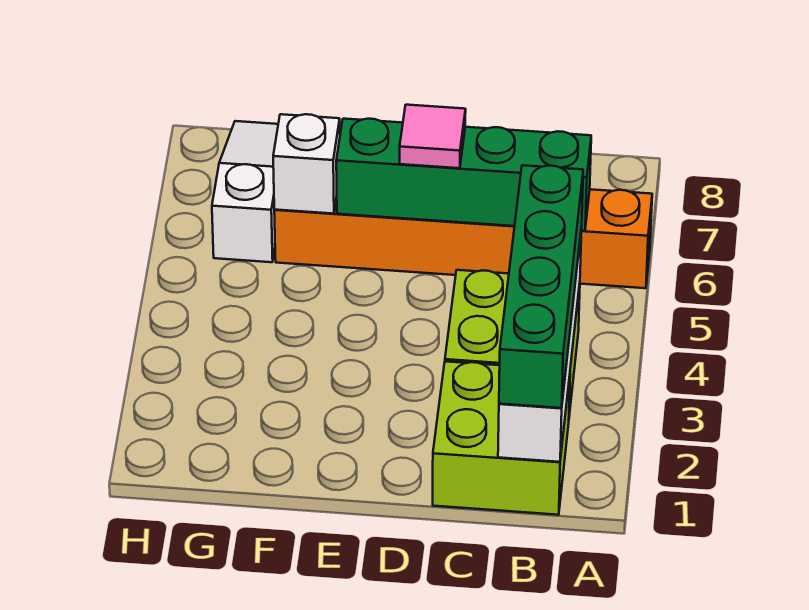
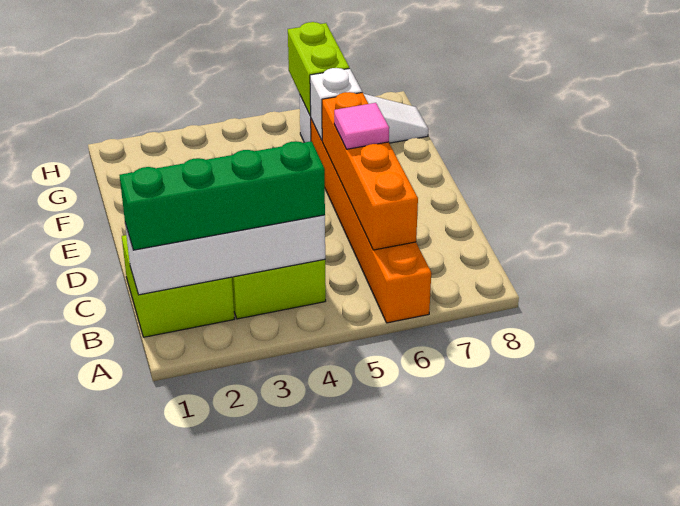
green 1x4 brick [336,119,591,231] -> orange 1x4 brick [322,92,418,250]
none -> lime 1x2 brick [288,22,349,116]

